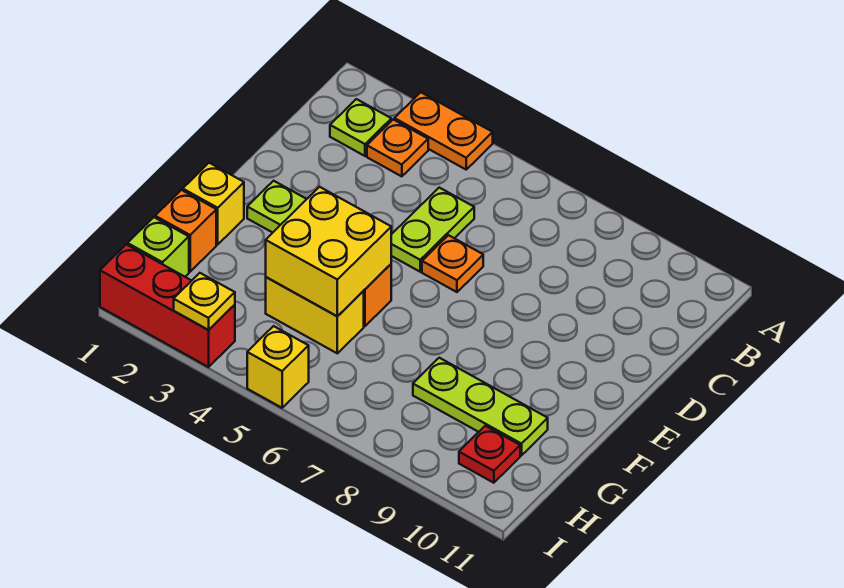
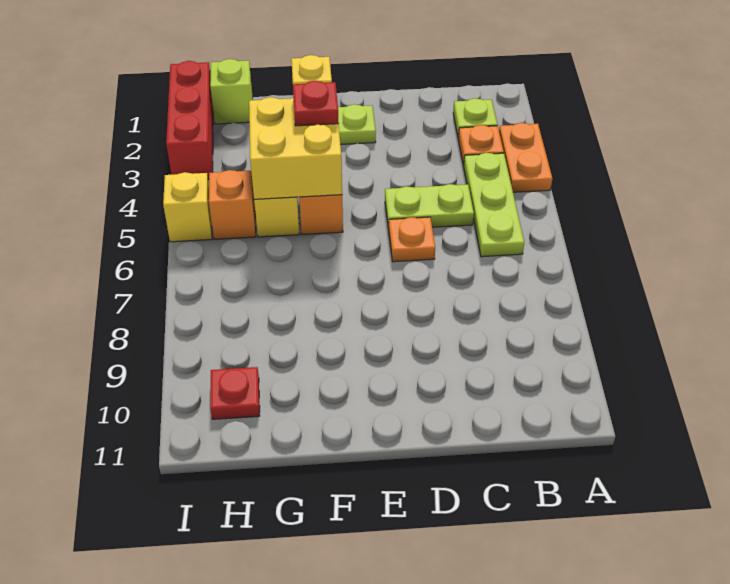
none -> red 1x1 plate [293,81,339,126]
orange 1x1 brick [155,190,216,272] -> orange 1x1 brick moved to [209,170,256,239]
lime 1x3 plate [413,358,548,456] -> lime 1x3 plate moved to [464,153,524,257]
yellow 1x1 plate [174,273,235,330] -> none

